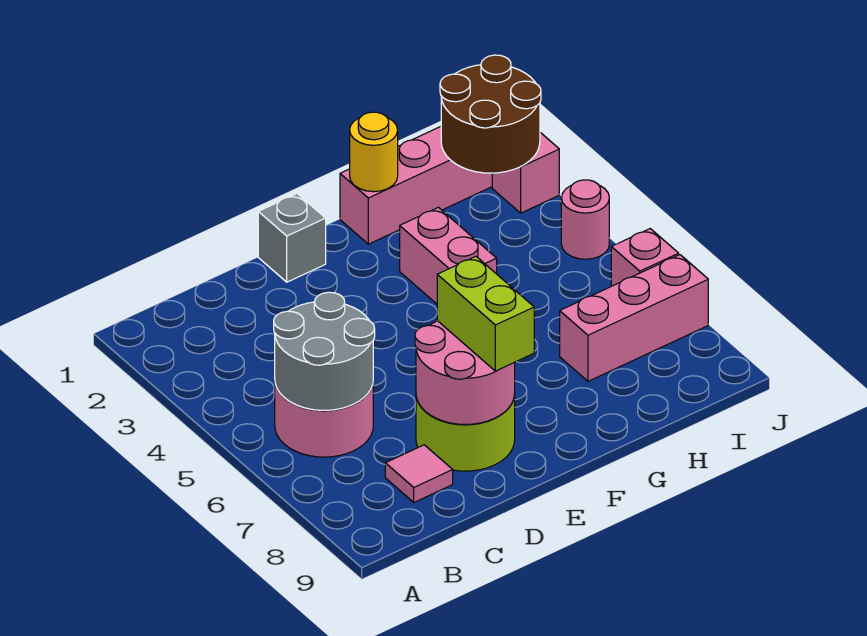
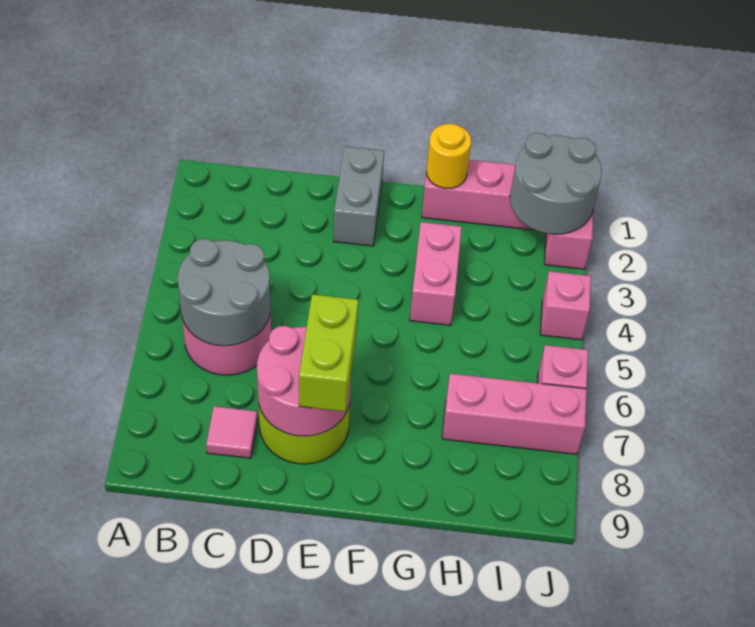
grey 1x1 brick [258,194,326,282] -> grey 1x2 brick [334,146,384,246]
brown 2x2 round brick [440,55,541,173] -> grey 2x2 round brick [510,133,602,234]
pink 1x1 round brick [561,180,609,259] -> pink 1x1 brick [540,271,591,340]

